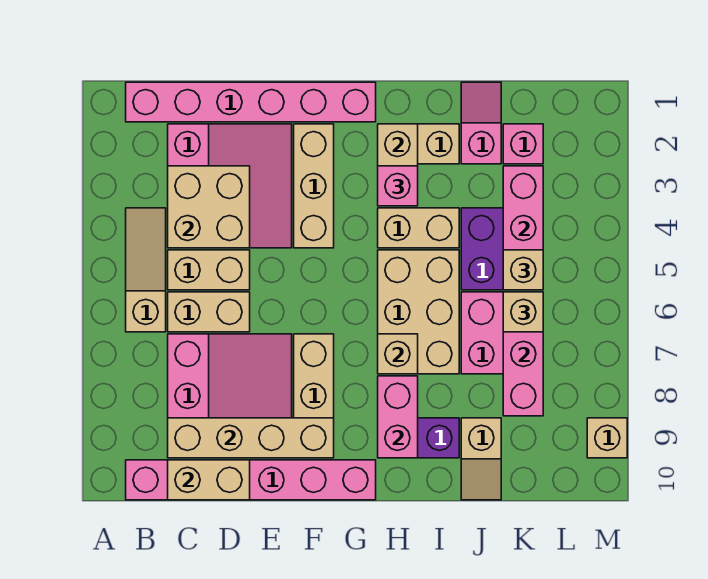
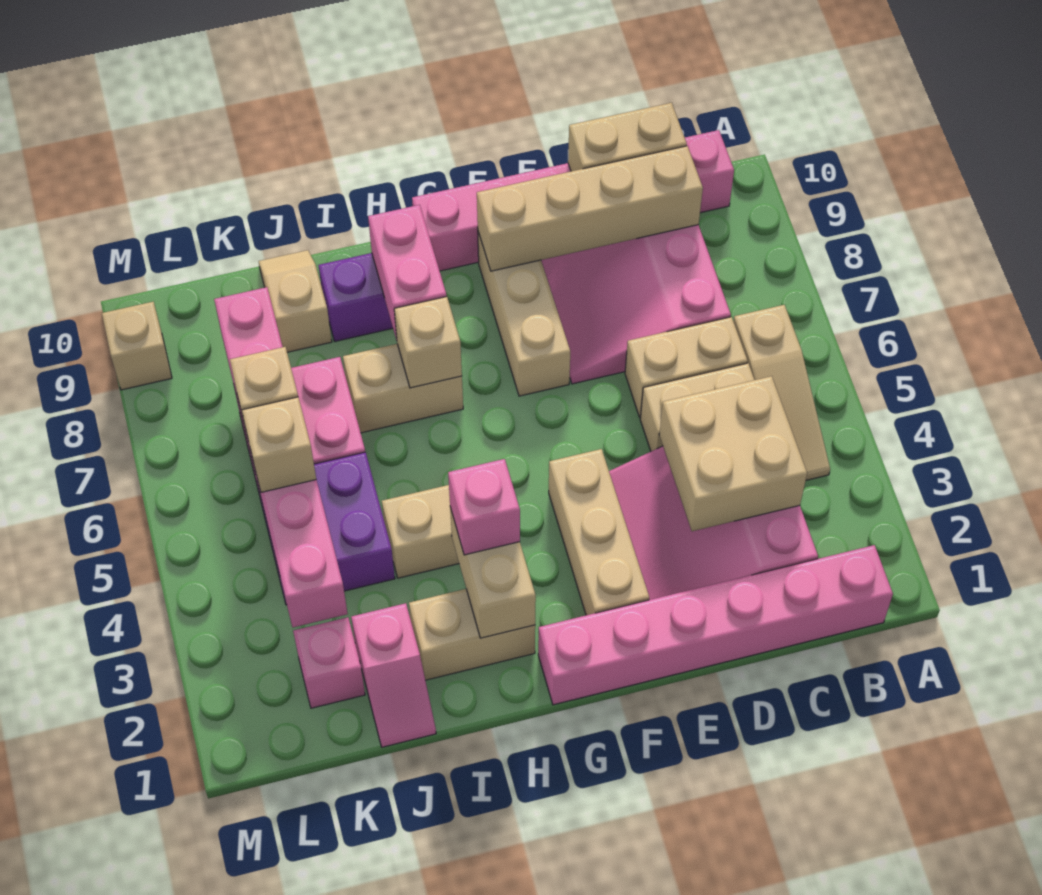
tan 2x3 brick [378,250,459,374] -> tan 1x2 brick [343,344,463,433]

